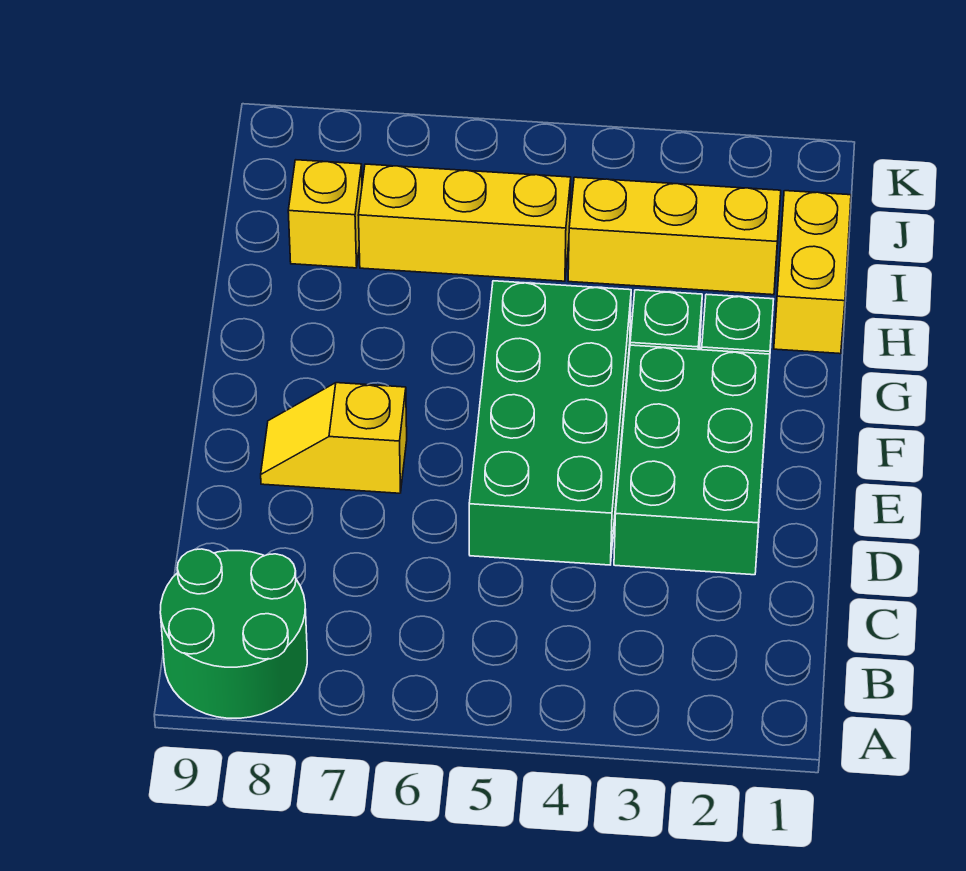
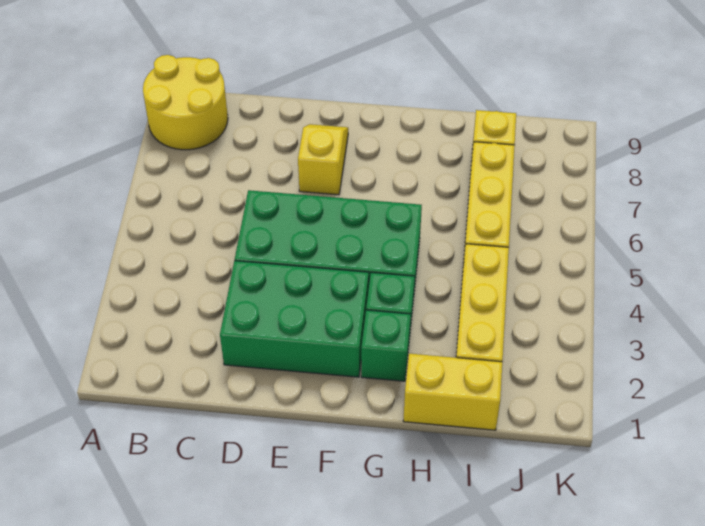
green 2x2 round brick [160,549,307,718] -> yellow 2x2 round brick [143,55,228,150]

